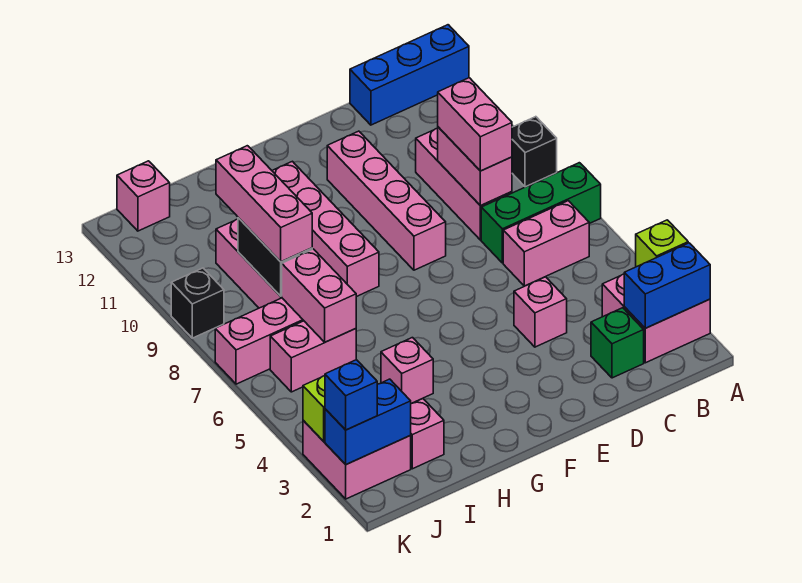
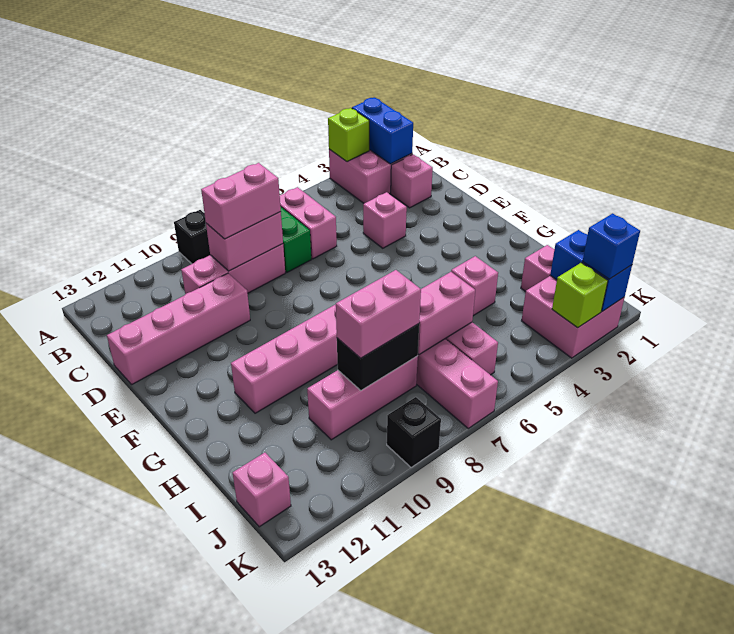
blue 1x3 brick [350,25,469,125] -> none
green 1x1 brick [591,308,644,378] -> pink 1x1 brick [391,154,433,208]
pink 1x4 brick [327,131,446,270] -> pink 1x4 brick moved to [107,273,250,384]
pink 1x3 brick [216,146,312,262] -> pink 1x2 brick [336,270,421,358]

